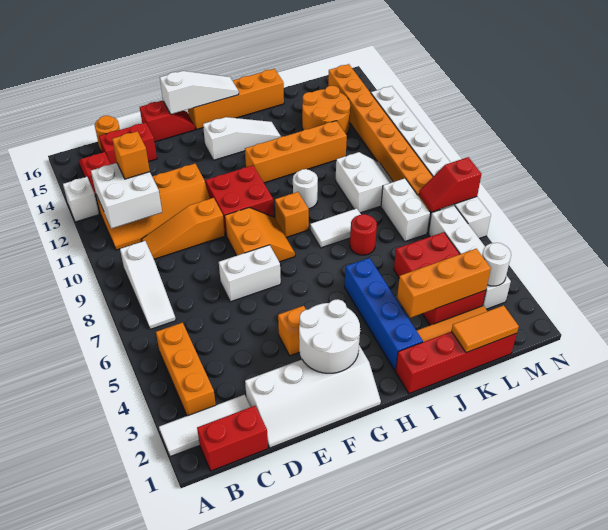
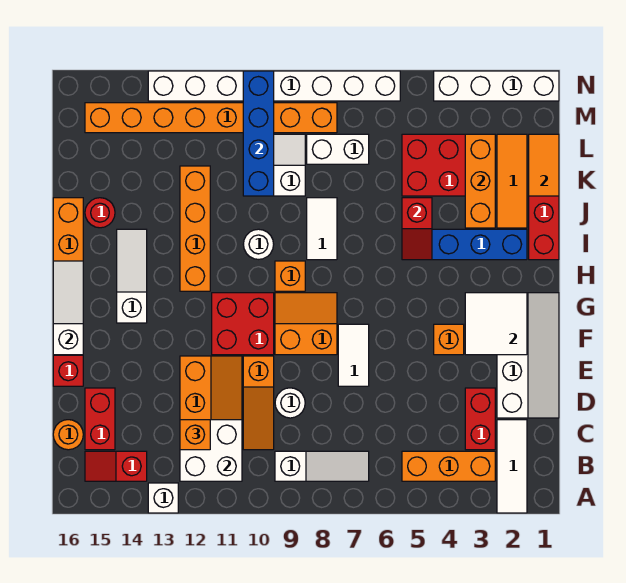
red 1x2 brick [197,406,268,471] -> red 1x2 brick moved to [465,388,495,450]
white 1x2 brick [219,245,281,302] -> white 1x2 tile [338,324,369,386]
white 2x2 round brick [299,299,360,373] -> white 2x2 tile [465,293,527,355]
red 1x1 round brick [350,214,377,255] -> red 1x1 round brick moved to [85,198,115,228]
none -> blue 1x4 brick [243,71,274,196]
orange 2x2 round brick [302,86,350,135] -> none
white 1x4 brick [429,206,511,309] -> white 1x4 brick moved to [434,71,559,101]
white 1x1 round brick [482,243,511,286] -> white 1x1 round brick moved to [275,388,305,418]
red 1x2 slope [419,157,481,212] -> red 1x2 slope moved to [402,198,432,260]

